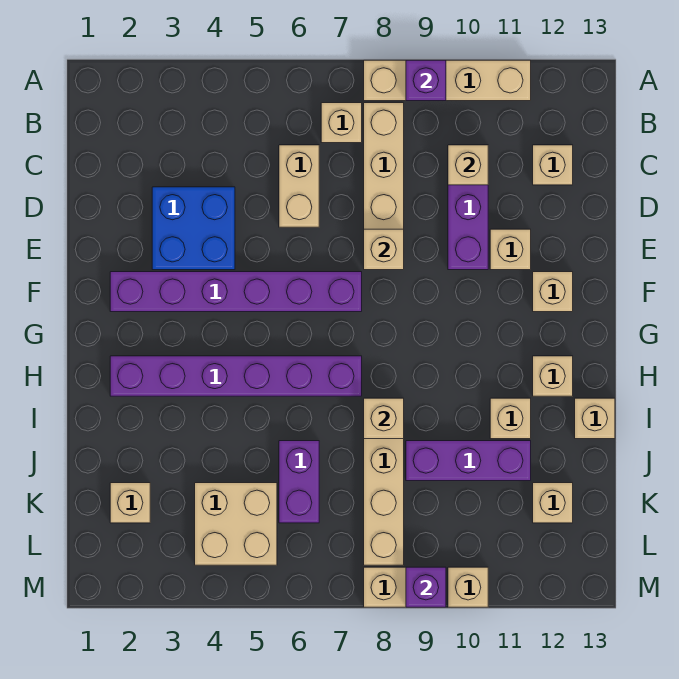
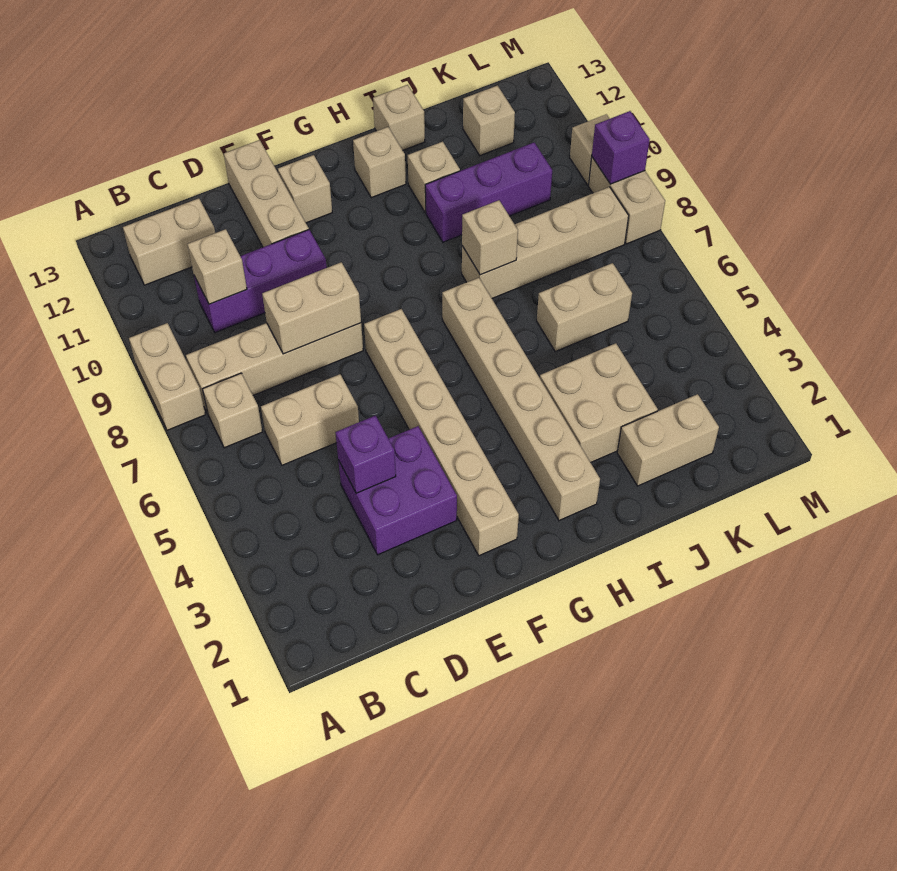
tan 1x4 brick [364,60,531,101] -> tan 1x2 brick [129,323,206,430]
purple 1x1 brick [406,60,446,101] -> purple 1x1 brick moved to [335,416,396,493]
tan 1x1 brick [533,145,573,185] -> tan 1x2 brick [123,198,215,285]
blue 2x2 brick [152,187,235,270] -> purple 2x2 brick [338,426,457,555]
tan 1x1 brick [364,229,404,270] -> tan 1x2 brick [262,262,361,354]
tan 1x1 brick [490,229,531,270] -> tan 1x3 brick [224,140,309,247]
purple 1x6 brick [110,272,362,312] -> tan 1x6 brick [364,309,519,556]
purple 1x6 brick [110,356,362,396] -> tan 1x6 brick [442,278,600,520]
purple 1x2 brick [279,441,319,523] -> tan 1x2 brick [537,263,632,352]
purple 1x3 brick [406,441,531,481] -> purple 1x3 brick turned to [425,142,552,242]
tan 1x1 brick [110,483,150,523] -> tan 1x2 brick [617,394,719,486]
tan 2x2 brick [195,483,277,565] -> tan 2x2 brick moved to [540,343,658,463]

